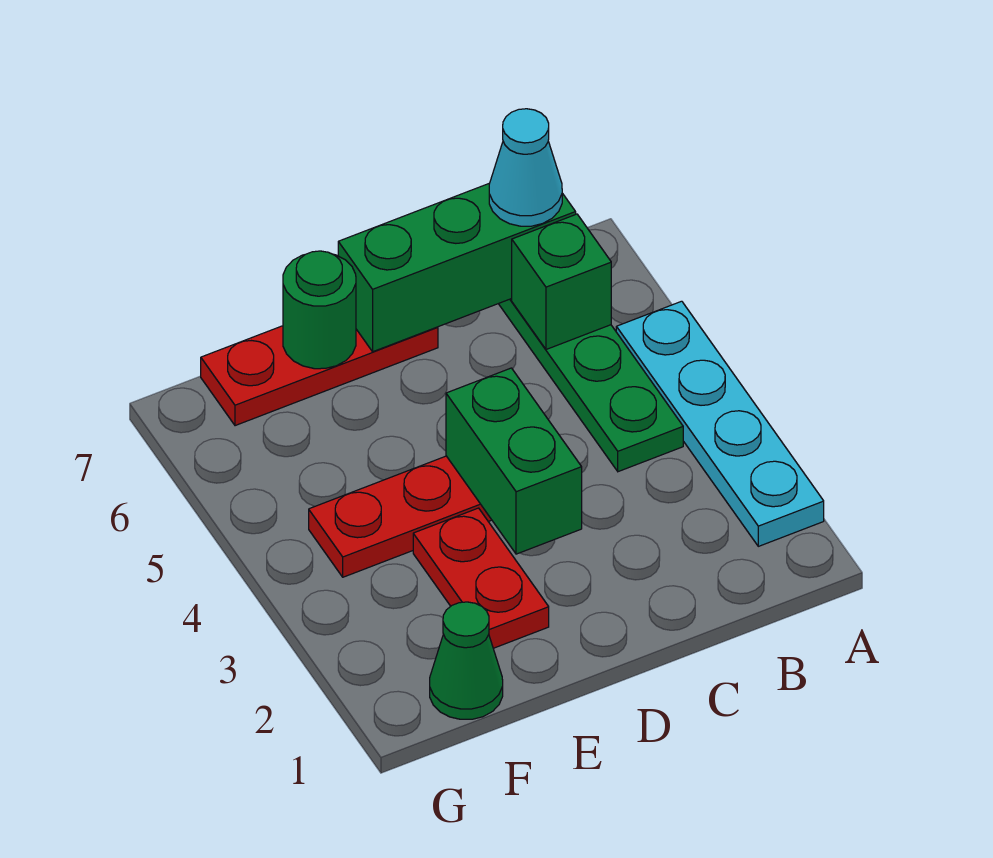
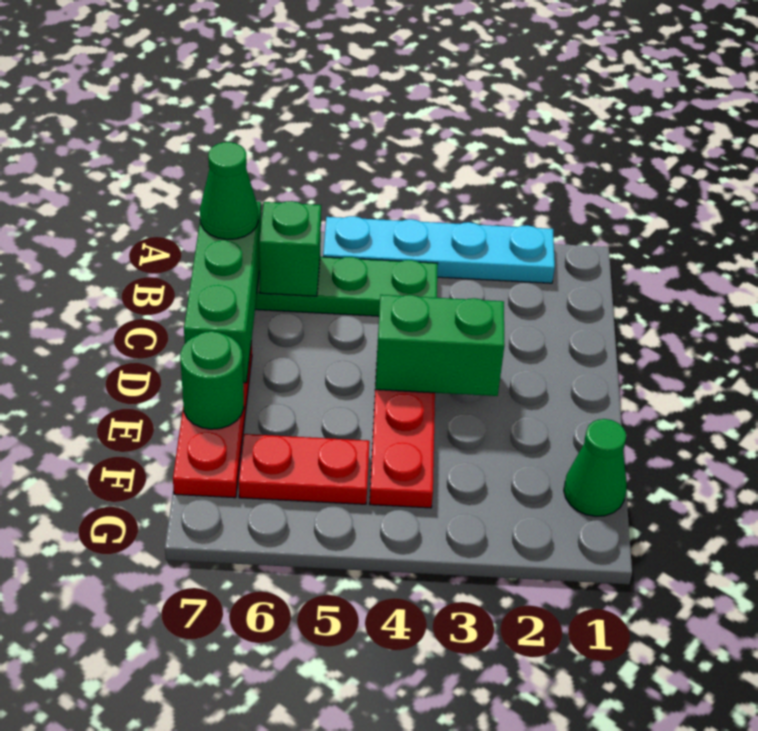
cyan 1x1 cone [489,109,562,226] -> green 1x1 cone [200,142,258,240]
red 1x2 plate [413,508,549,648] -> red 1x2 plate moved to [239,434,370,504]

